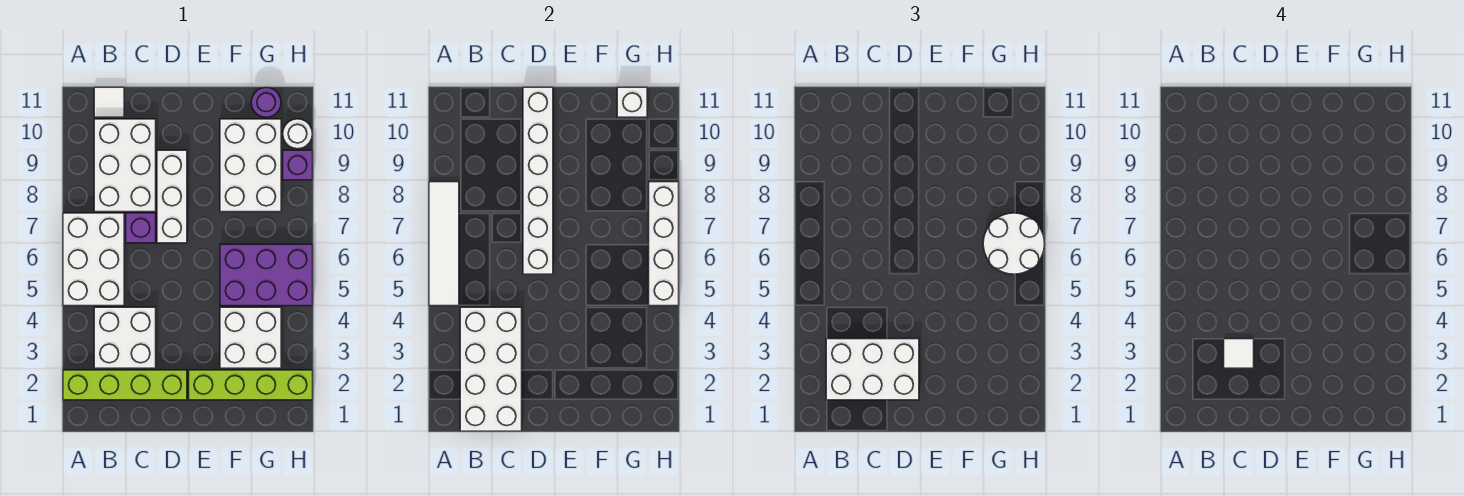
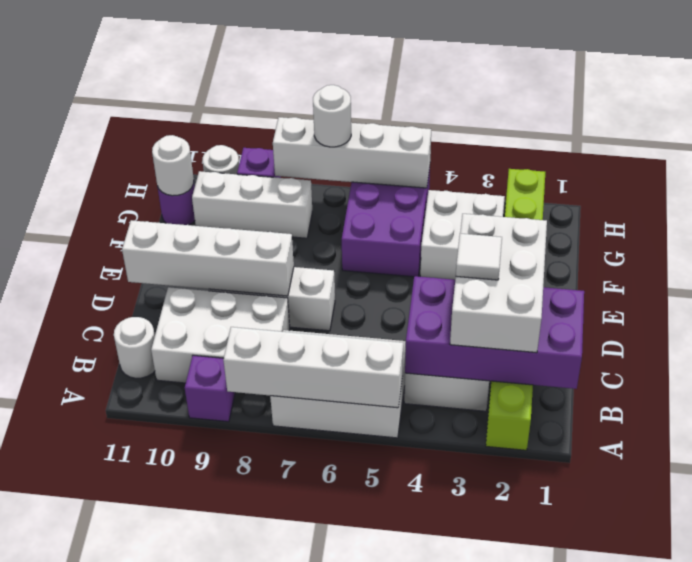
white 1x4 tile [429,182,459,306] -> white 1x4 brick [223,327,403,408]
white 2x4 brick [460,307,522,431] -> purple 2x4 brick [405,276,584,389]
white 1x1 tile [94,87,124,117] -> white 1x1 round brick [114,317,155,378]
purple 1x1 brick [126,213,156,243] -> purple 1x1 brick moved to [185,355,235,422]
white 1x6 brick [523,87,553,274] -> white 1x4 brick [122,220,294,296]
white 2x3 brick [220,119,281,212] -> white 1x3 brick [192,171,312,238]
white 2x2 round brick [983,213,1045,274] -> white 1x1 round brick [313,85,351,147]
white 1x1 brick [617,87,647,117] -> white 1x1 round brick [152,135,194,196]

